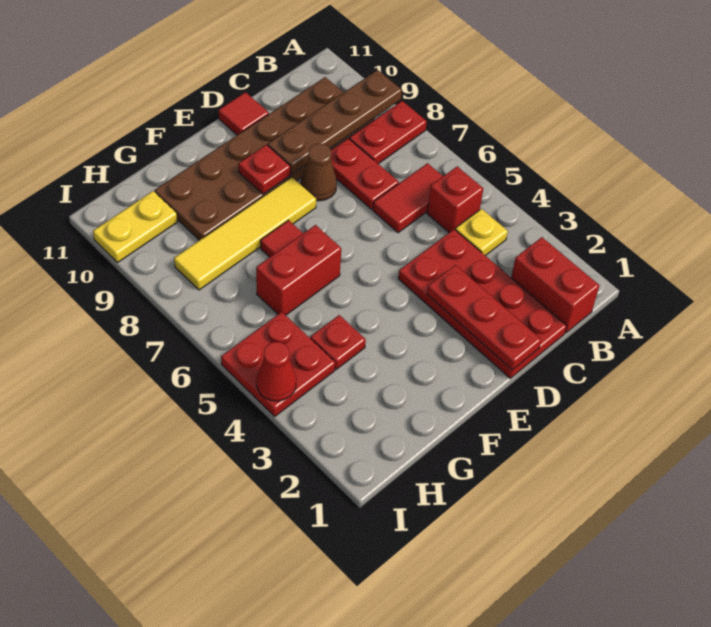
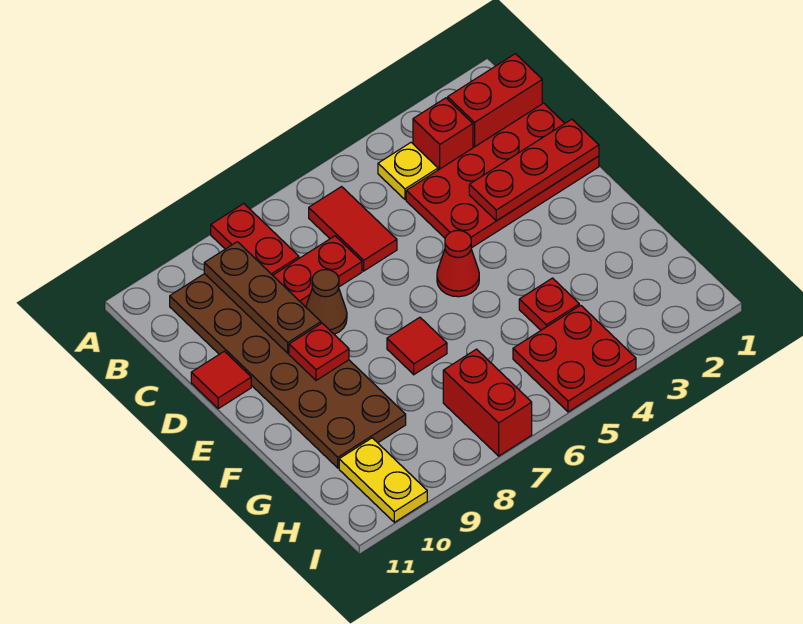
brown 1x4 plate [268,70,402,174] -> brown 1x3 plate [204,242,321,353]
red 1x1 brick [427,167,483,232] -> red 1x1 brick moved to [413,98,473,170]
yellow 1x4 tile [174,177,316,290] -> none
red 1x2 brick [256,225,341,315] -> red 1x2 brick moved to [443,349,532,456]
red 1x1 cone [256,342,296,401] -> red 1x1 cone moved to [437,230,479,297]

